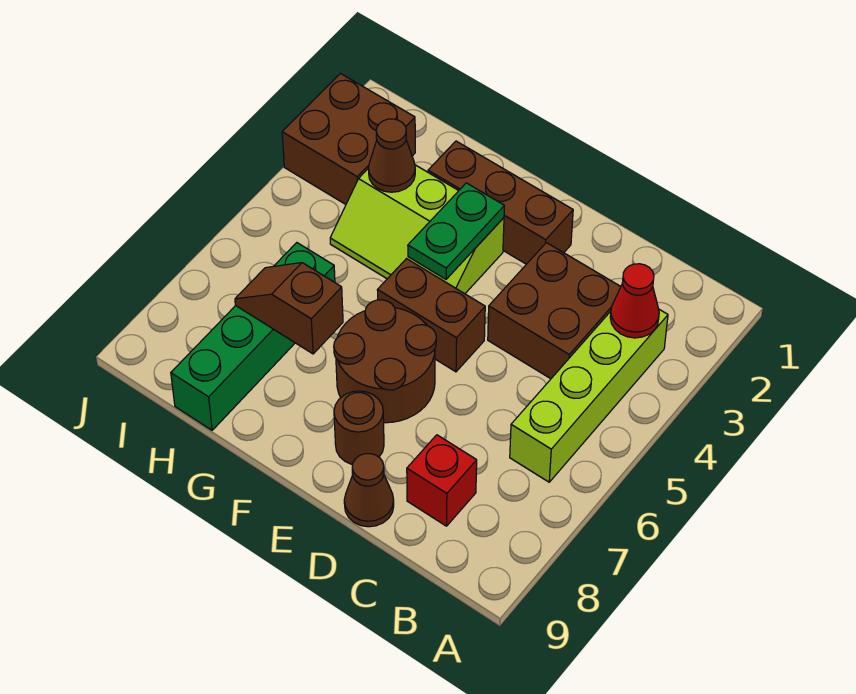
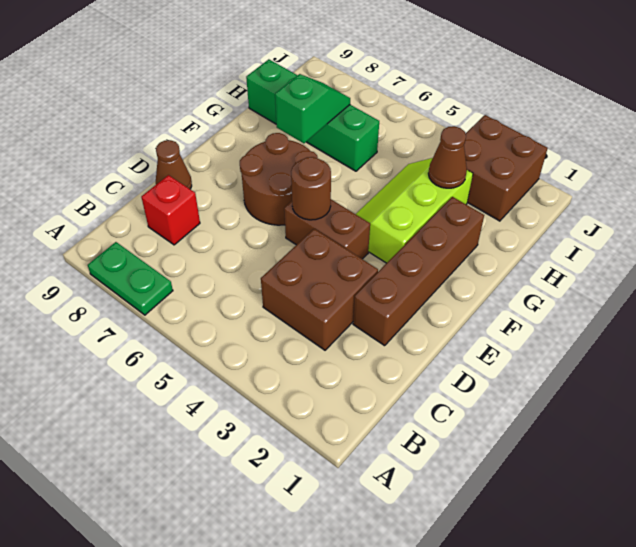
lime 1x4 brick [510,309,668,482] -> none
red 1x1 cone [610,264,659,338] -> none
brown 1x3 brick [428,141,573,264] -> brown 1x4 brick [353,197,484,346]
brown 1x2 brick [378,259,485,372] -> brown 1x2 brick turned to [284,200,370,259]
brown 1x1 round brick [334,391,384,465] -> brown 1x1 round brick moved to [291,157,331,220]
green 1x2 plate [408,183,504,279] -> green 1x2 plate moved to [88,242,173,315]
brown 1x2 slope [235,263,343,354] -> green 1x2 slope [275,74,350,143]

